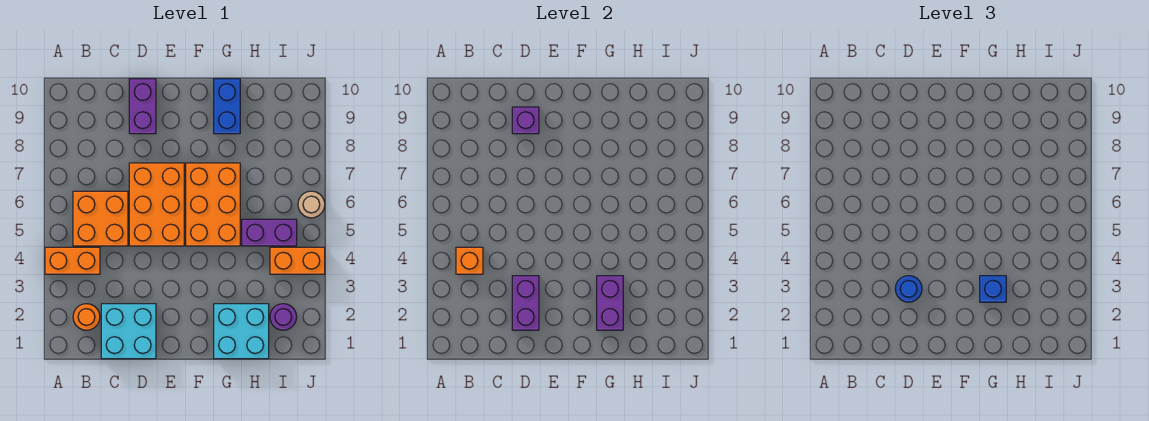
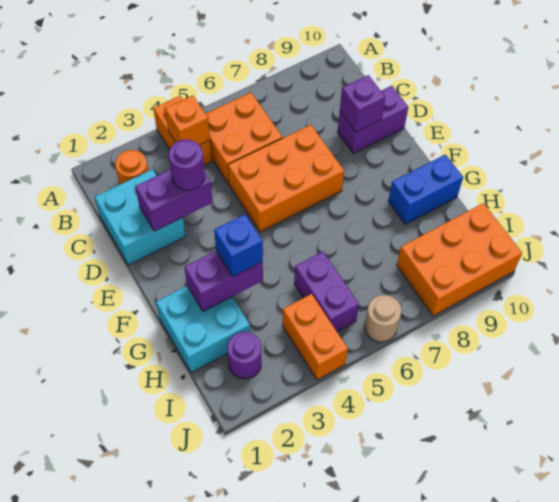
blue 1x1 round brick [895,276,922,302] -> purple 1x1 round brick [169,139,205,190]
orange 2x3 brick [186,163,240,246] -> orange 2x3 brick moved to [397,203,522,316]

